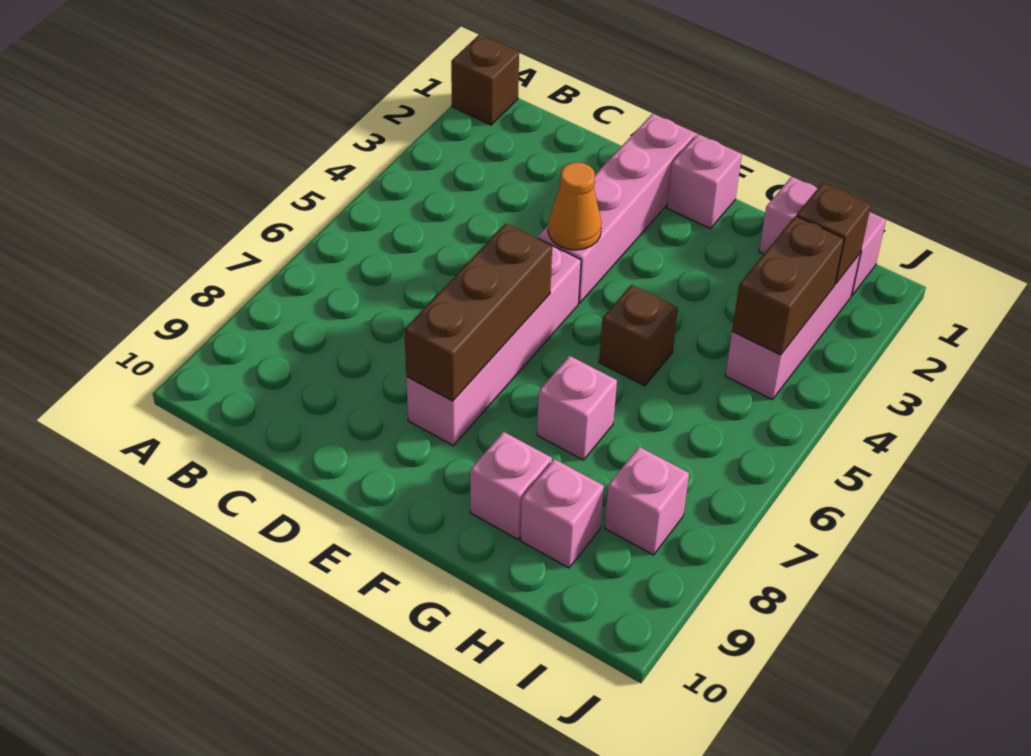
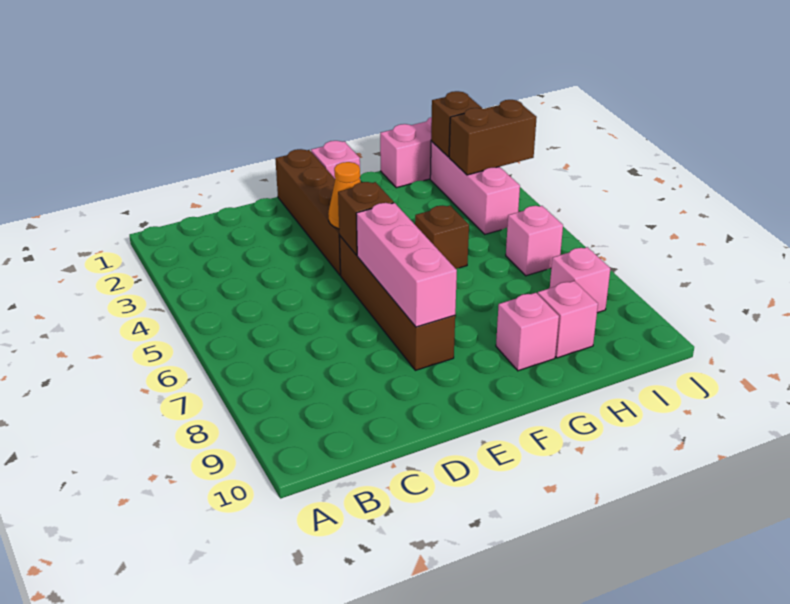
brown 1x1 brick [451,35,519,125] -> brown 1x1 brick moved to [338,182,394,255]
pink 1x4 brick [538,114,696,303] -> brown 1x4 brick [275,149,341,275]
pink 1x4 brick [406,238,581,445] -> brown 1x4 brick [339,236,455,370]
brown 1x3 brick [404,224,552,401] -> pink 1x3 brick [356,203,457,327]
pink 1x1 brick [537,356,617,460] -> pink 1x1 brick moved to [506,206,563,276]
brown 1x2 brick [732,216,844,355] -> brown 1x2 brick turned to [449,100,537,175]

